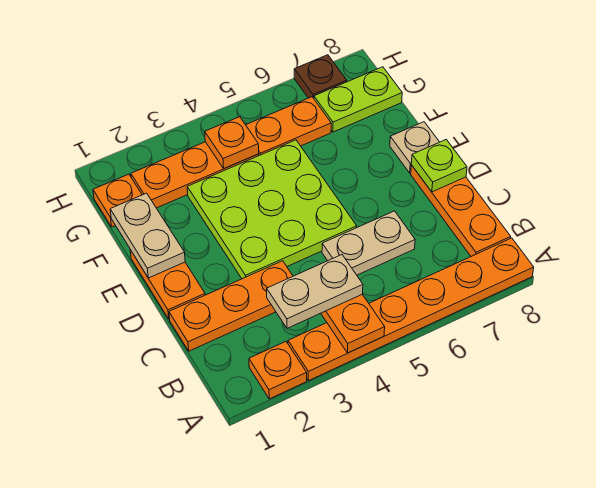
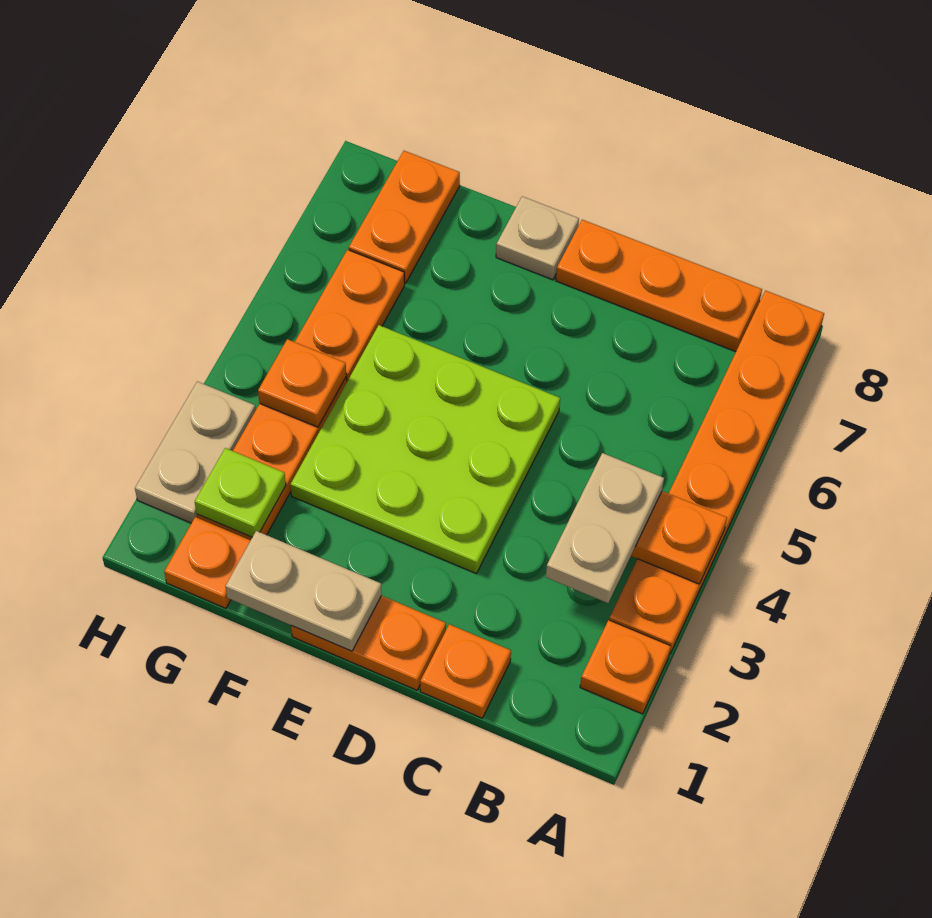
orange 1x3 plate [169,261,293,351] -> orange 1x1 plate [420,624,511,718]
tan 1x2 plate [322,211,415,275] -> tan 1x2 plate moved to [135,381,256,523]
lime 1x1 plate [411,140,467,192] -> lime 1x1 plate moved to [195,448,286,537]
lime 1x2 plate [314,67,402,132] -> orange 1x2 plate [349,151,460,283]
brown 1x1 plate [294,55,347,98] -> none

